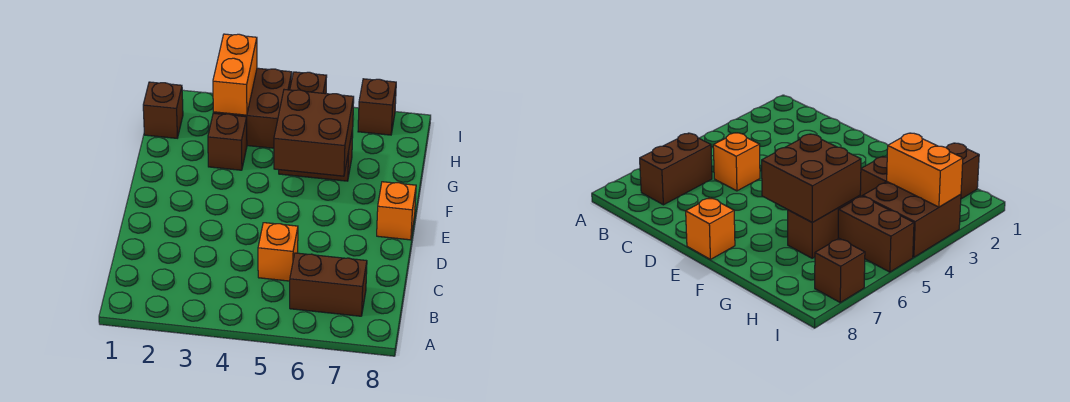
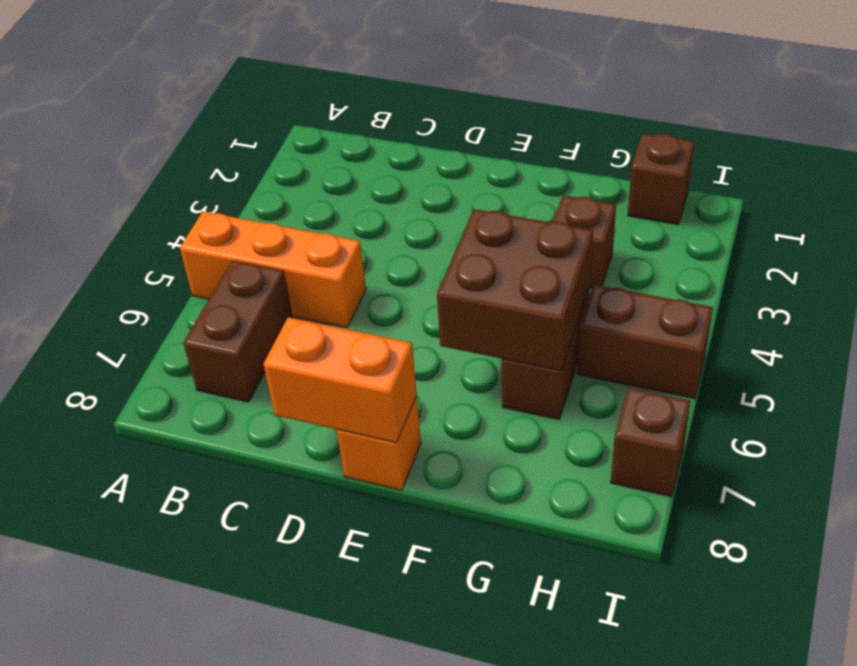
orange 1x1 brick [258,223,298,281] -> orange 1x3 brick [180,212,366,328]
brown 2x2 brick [213,68,292,148] -> none
orange 1x2 brick [213,34,257,115] -> orange 1x2 brick moved to [264,317,417,443]

